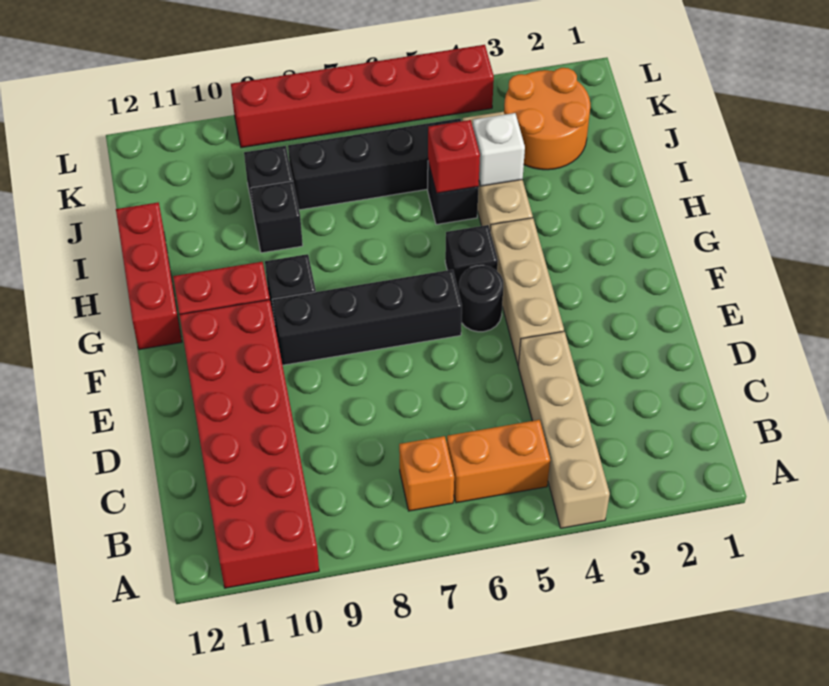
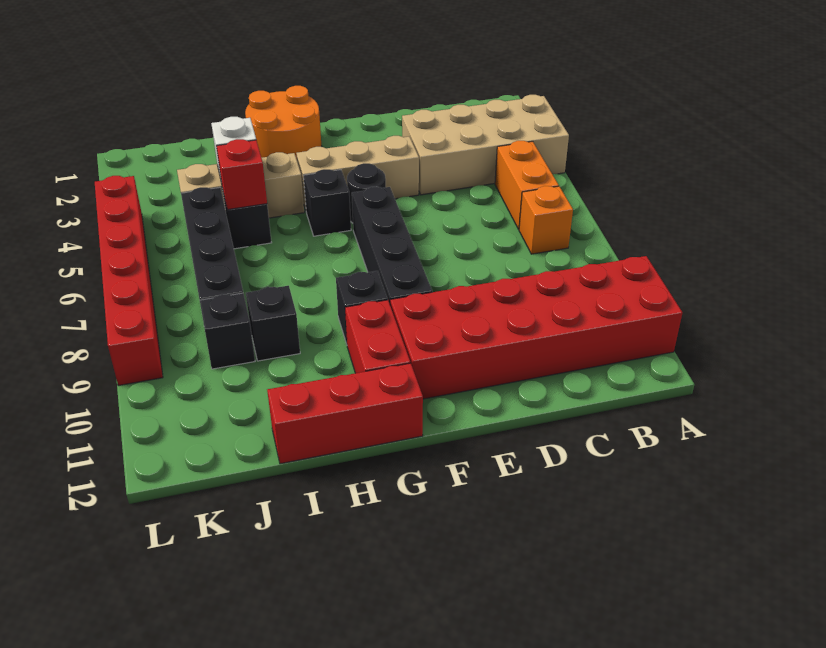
tan 1x4 brick [518,331,610,528] -> tan 2x4 brick [402,95,569,195]
orange 2x2 round brick [504,68,590,170] -> orange 2x2 round brick moved to [245,86,322,159]

